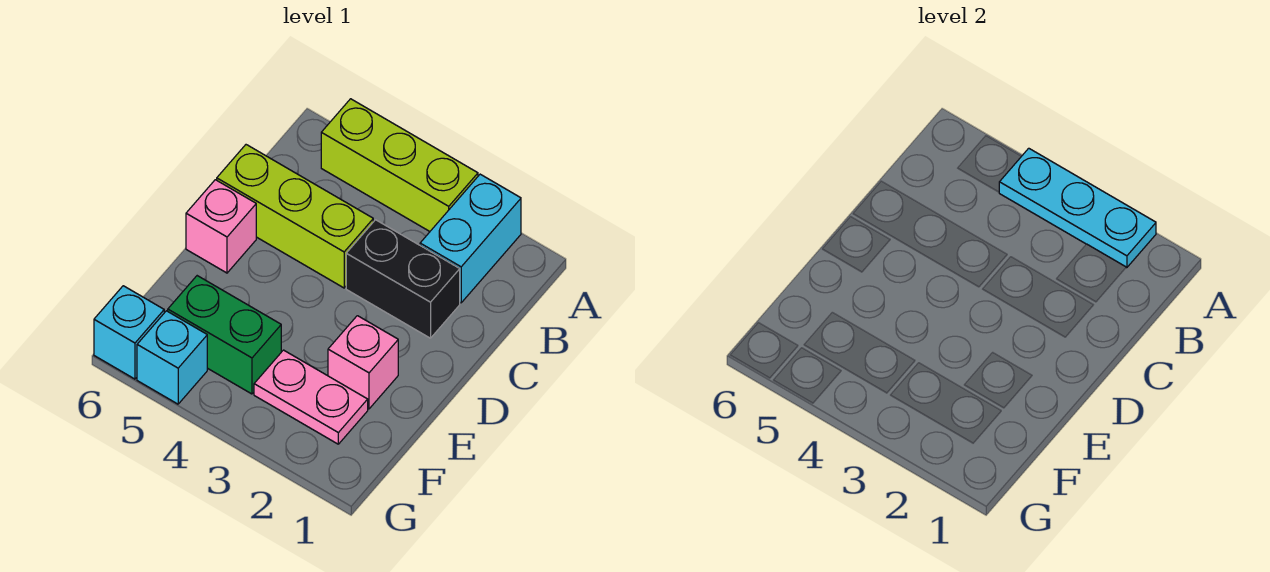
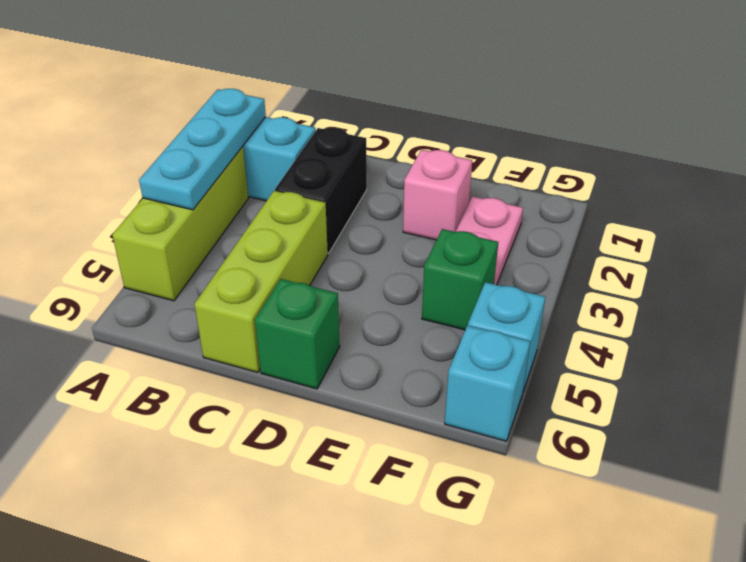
pink 1x1 brick [186,180,256,273] -> green 1x1 brick [255,279,340,389]
green 1x2 brick [168,276,281,394] -> green 1x1 brick [422,229,498,330]

